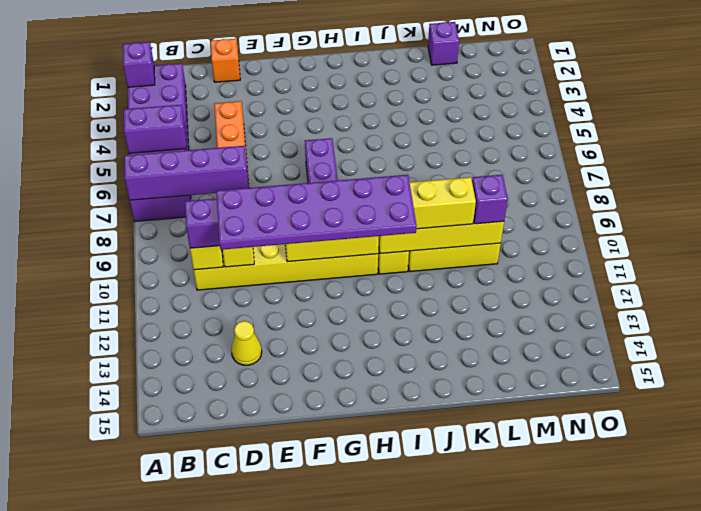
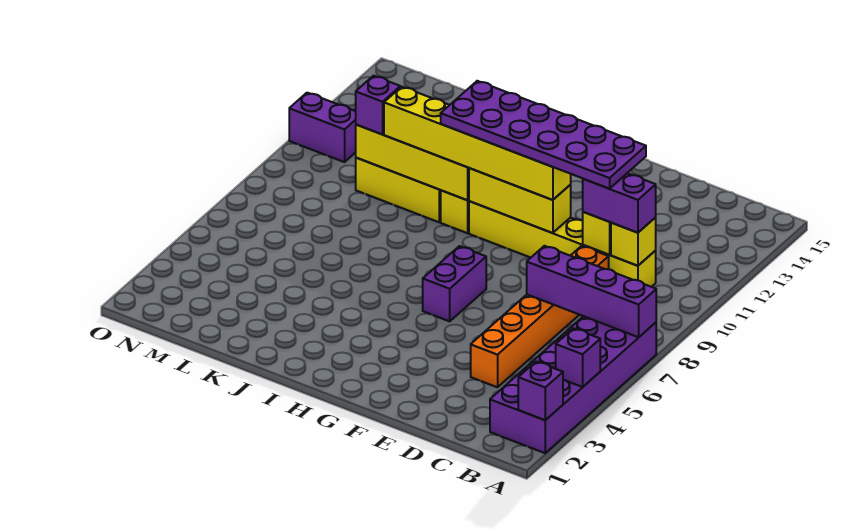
purple 1x2 brick [124,105,186,153] -> purple 1x2 brick moved to [289,93,356,162]
orange 1x1 brick [210,39,240,82] -> none
yellow 1x1 cone [231,321,262,365] -> none
purple 1x1 brick [428,22,459,65] -> purple 1x1 brick moved to [556,328,600,387]

